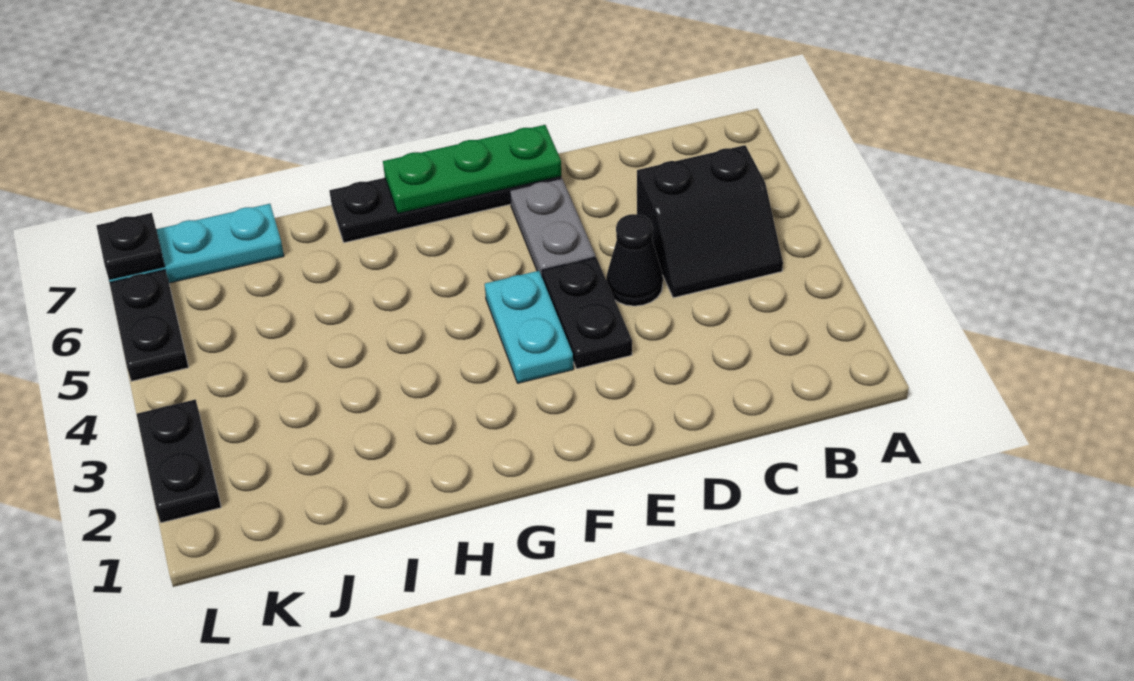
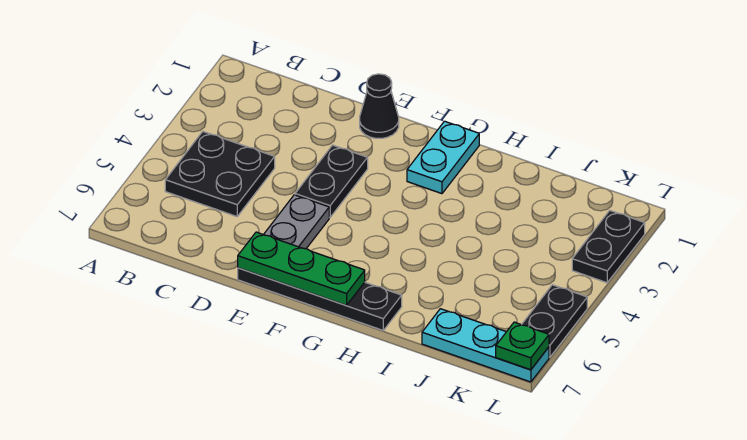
black 2x2 slope [637,145,783,298] -> black 2x2 plate [165,132,275,216]
black 1x1 cone [606,214,663,306] -> black 1x1 cone moved to [360,74,399,138]
cyan 1x2 plate [485,271,574,383] -> cyan 1x2 plate moved to [407,121,479,194]
black 1x1 plate [96,213,165,280] -> green 1x1 plate [496,322,549,370]

